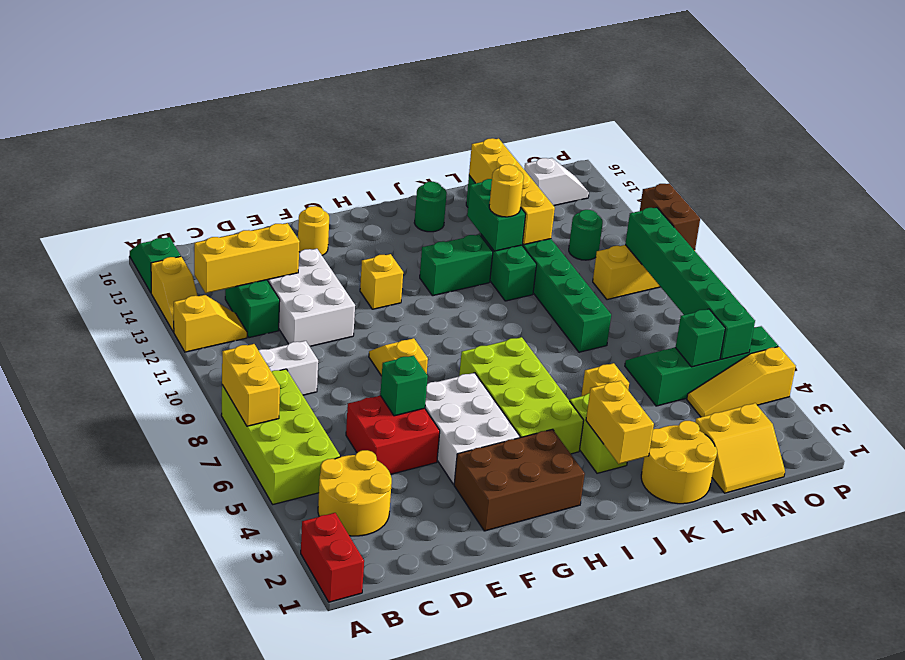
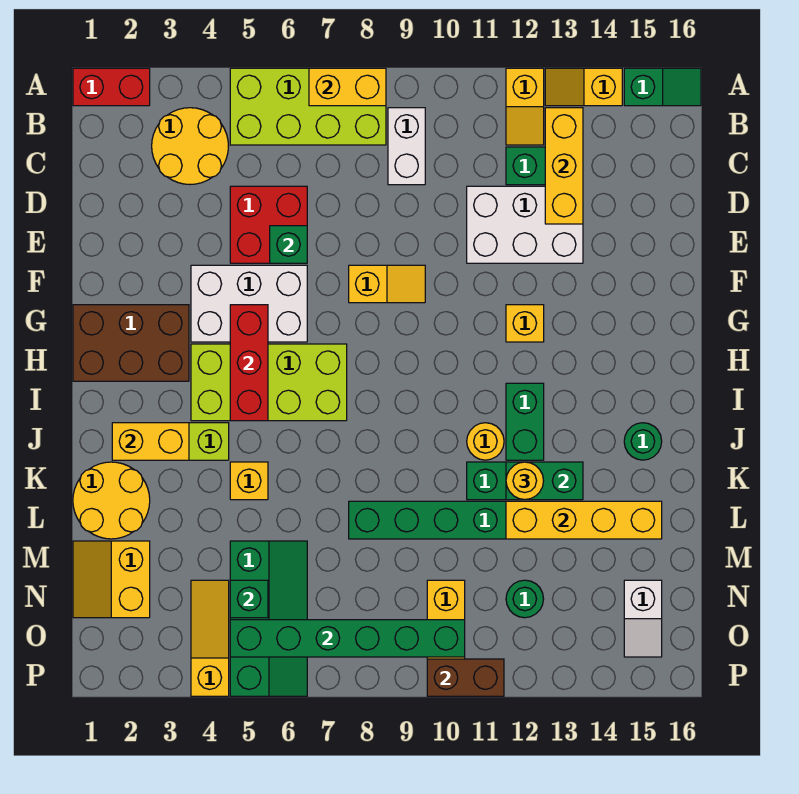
brown 2x3 brick [454,429,585,531] -> brown 2x3 brick turned to [73,305,189,381]
yellow 1x1 round brick [298,206,329,256] -> yellow 1x1 round brick moved to [467,423,504,460]
none -> red 1x3 brick [230,305,268,421]

